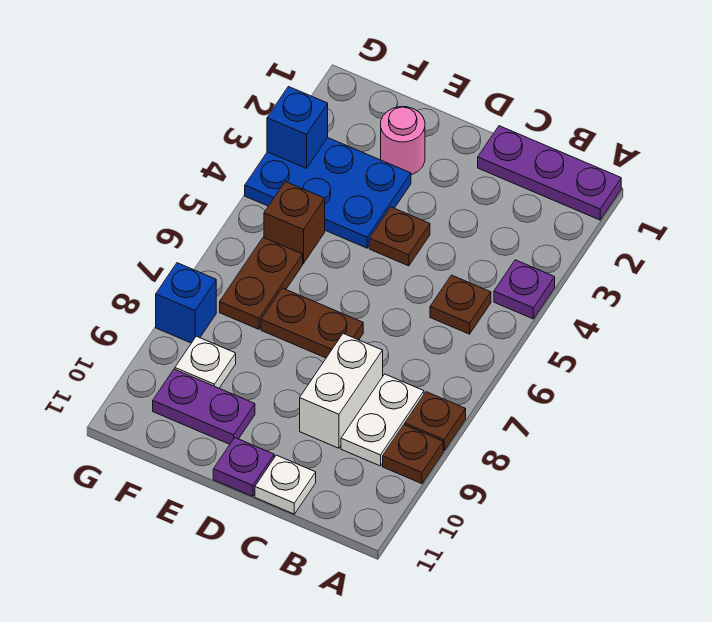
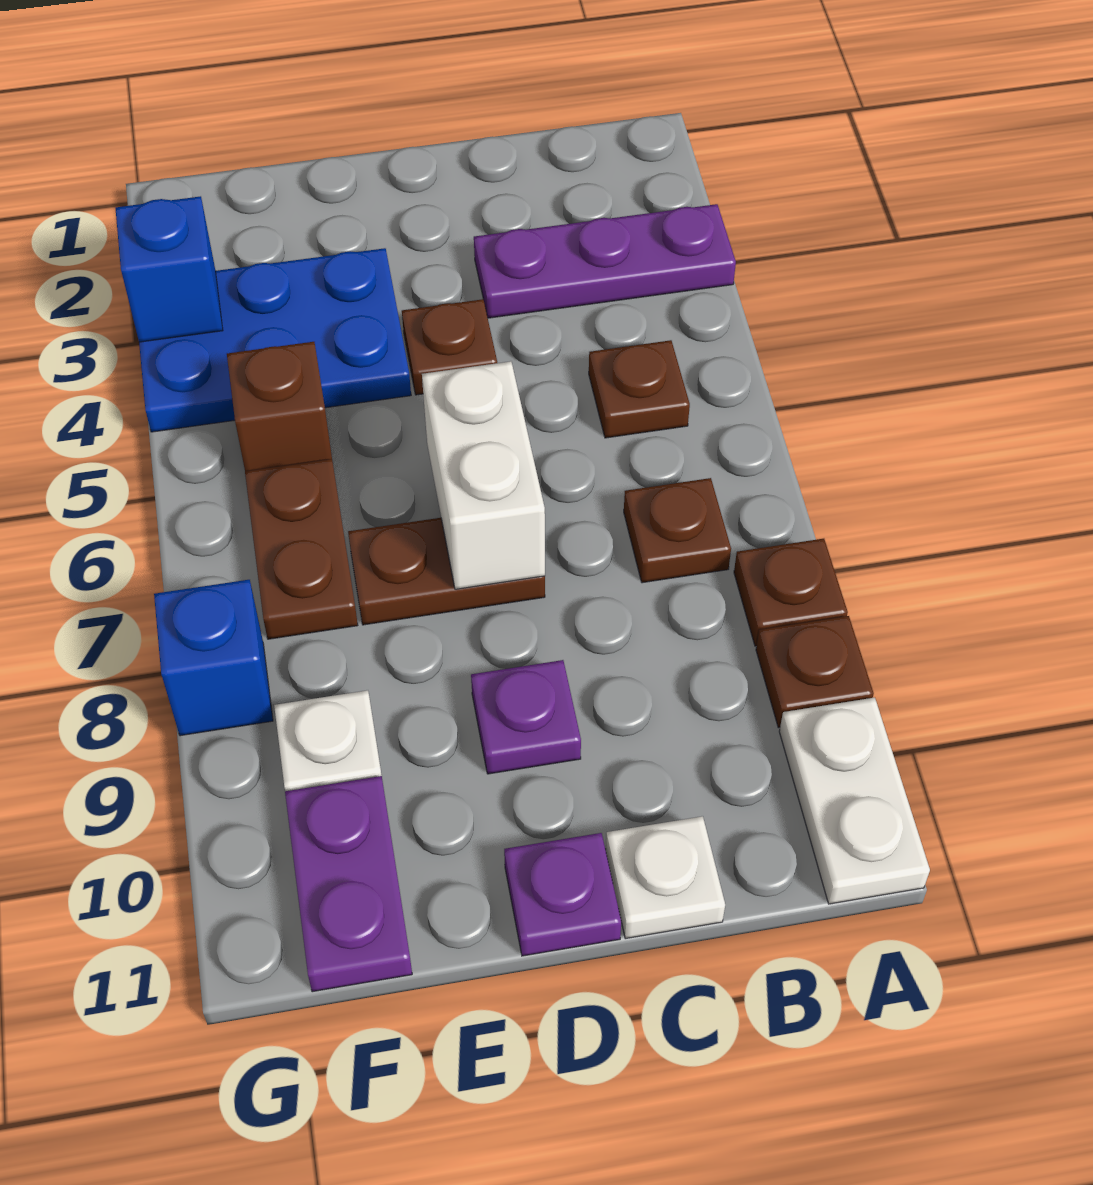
purple 1x3 plate [478,126,621,220] -> purple 1x3 plate moved to [474,204,736,318]
purple 1x1 plate [494,260,555,319] -> purple 1x1 plate moved to [471,660,581,774]
none -> brown 1x1 plate [624,478,731,583]
white 1x2 plate [341,374,424,466] -> white 1x2 plate moved to [779,698,930,904]
white 1x2 brick [300,334,383,448] -> white 1x2 brick moved to [422,361,545,589]
pink 1x1 round brick [381,107,425,175] -> none
purple 1x2 plate [153,369,255,444] -> purple 1x2 plate turned to [285,776,412,992]

